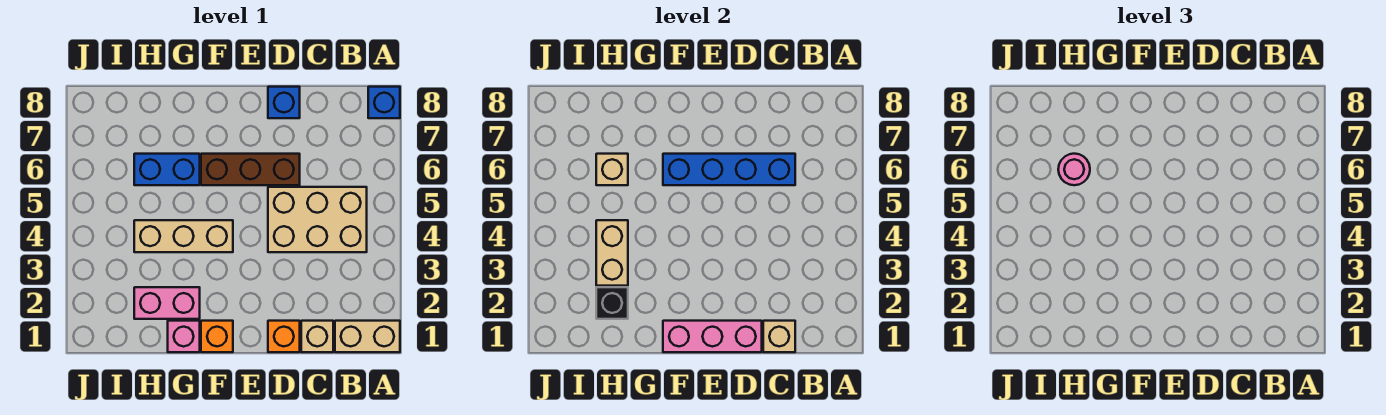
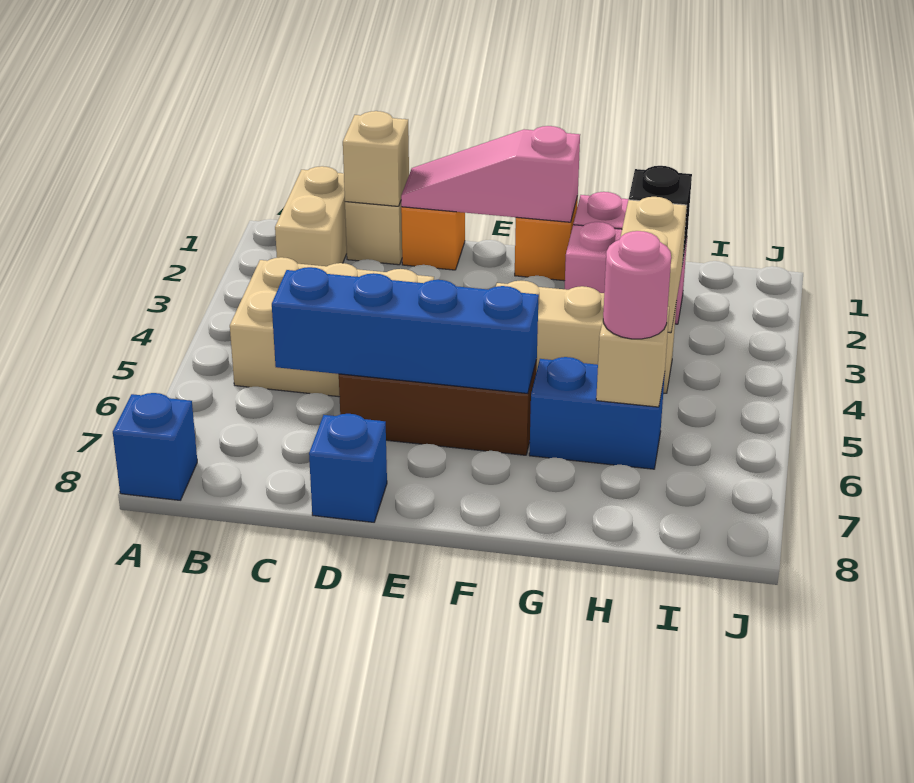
tan 1x2 brick [335,321,400,352] -> tan 1x2 brick turned to [275,166,347,266]
pink 1x3 brick [663,321,762,352] -> pink 1x3 slope [401,126,580,222]

